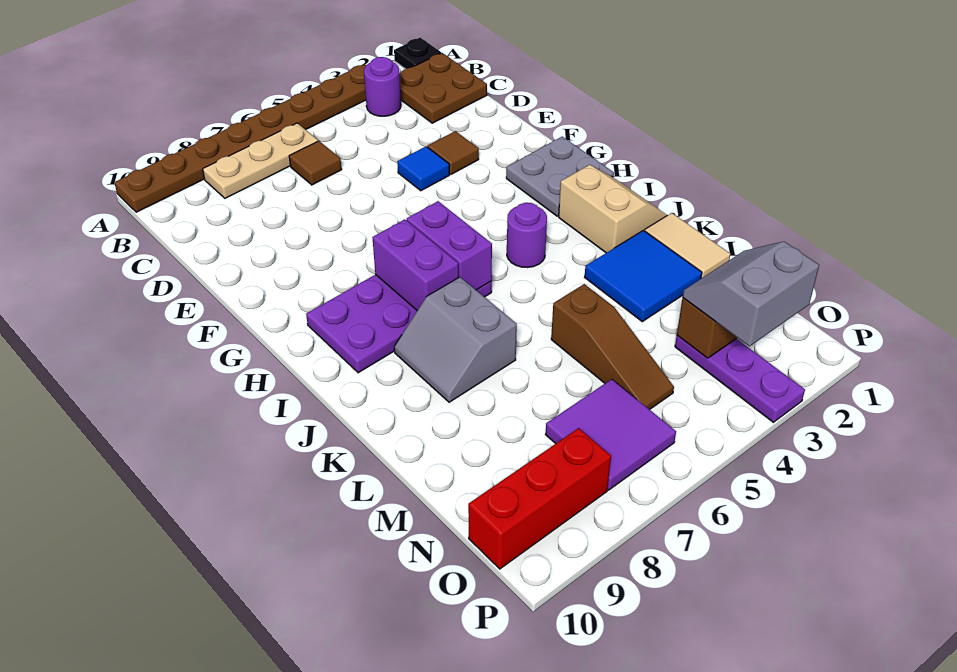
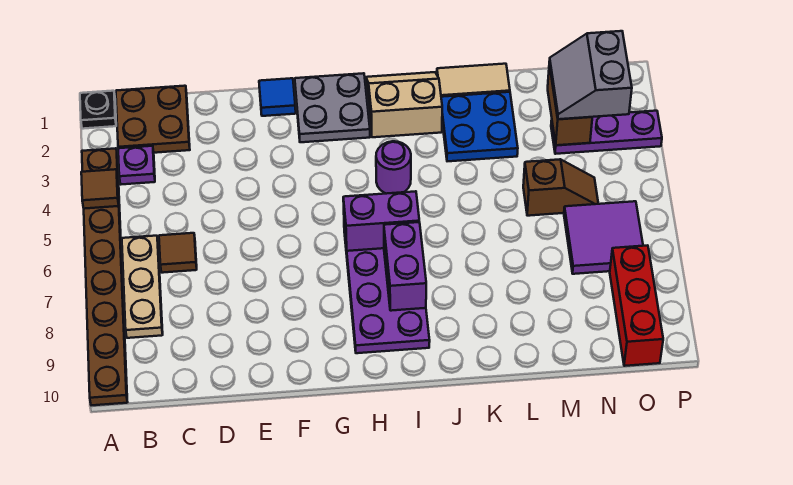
purple 1x1 round brick [364,57,401,116] -> purple 1x1 plate [118,146,155,184]
brown 1x1 tile [427,131,479,174] -> brown 1x1 tile moved to [81,169,119,209]
blue 1x1 tile [397,147,449,191] -> blue 1x1 tile moved to [259,78,296,116]
purple 1x2 brick [372,219,459,310] -> purple 1x2 brick turned to [384,222,426,311]
grey 2x2 slope [394,277,517,402] -> none
blue 2x2 tile [585,230,702,322] -> blue 2x2 plate [441,92,518,161]
brown 1x3 slope [551,284,674,410] -> brown 1x2 slope [523,159,598,216]

